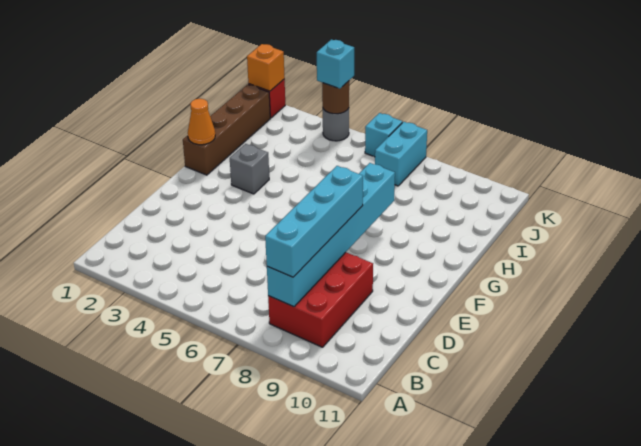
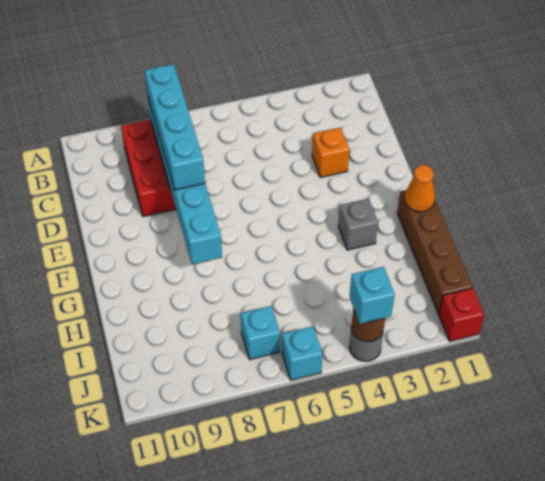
cyan 1x2 brick [375,122,427,186] -> cyan 1x1 brick [241,306,280,359]
orange 1x1 brick [247,44,285,91] -> orange 1x1 brick moved to [312,127,349,177]

